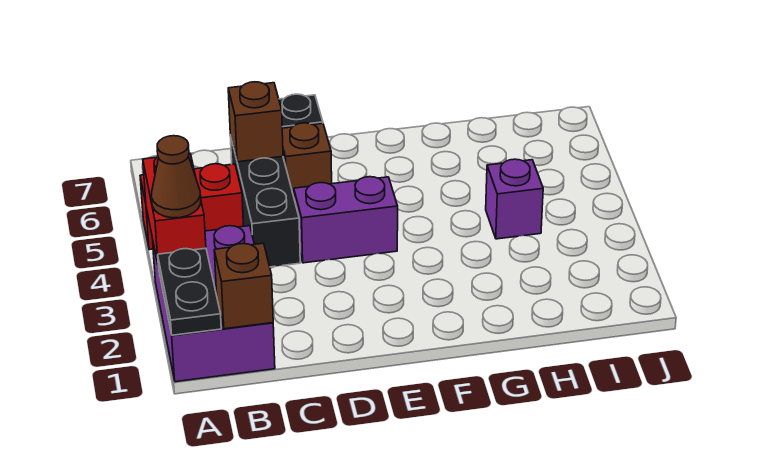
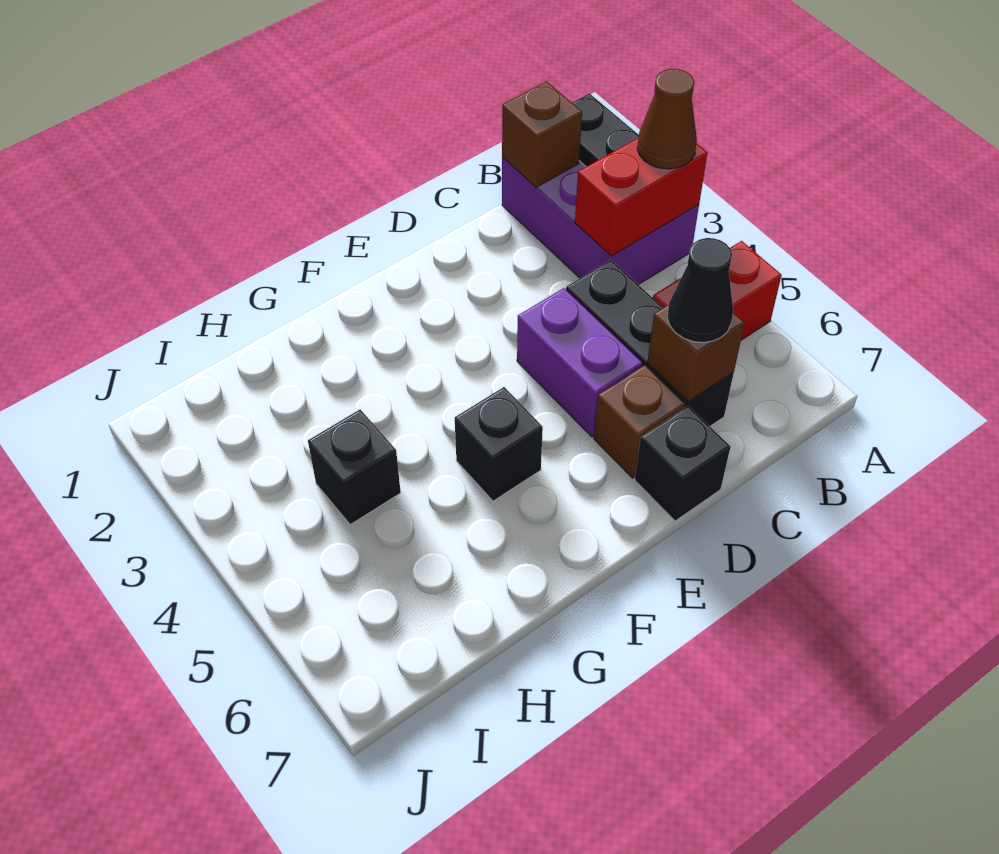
red 1x2 brick [143,153,206,264] -> red 1x2 brick turned to [575,138,707,256]
none -> black 1x1 cone [667,238,733,343]
purple 1x2 brick [294,177,398,263] -> purple 1x2 brick turned to [517,288,643,437]
none -> black 1x1 brick [455,387,543,501]
purple 1x1 brick [486,159,543,239] -> black 1x1 brick [308,410,401,525]

